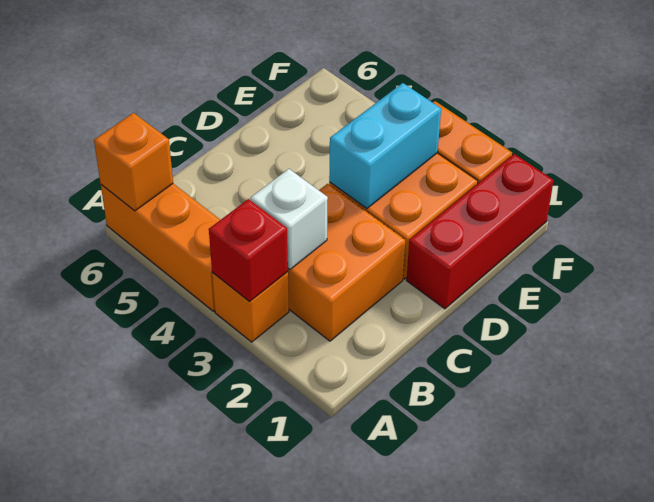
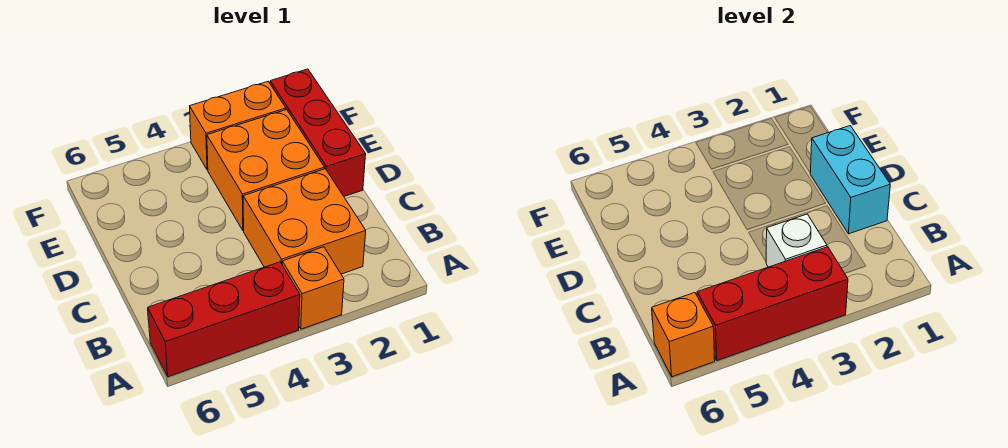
red 1x1 brick [209,199,288,302] -> red 1x3 brick [697,247,848,361]
orange 1x3 brick [101,184,220,311] -> red 1x3 brick [148,262,300,377]
cyan 1x2 brick [329,83,441,208] -> cyan 1x2 brick moved to [810,126,890,234]

